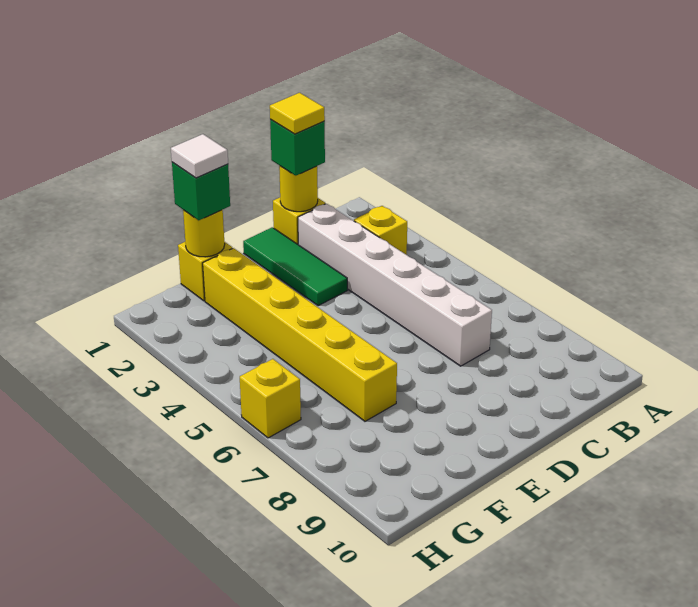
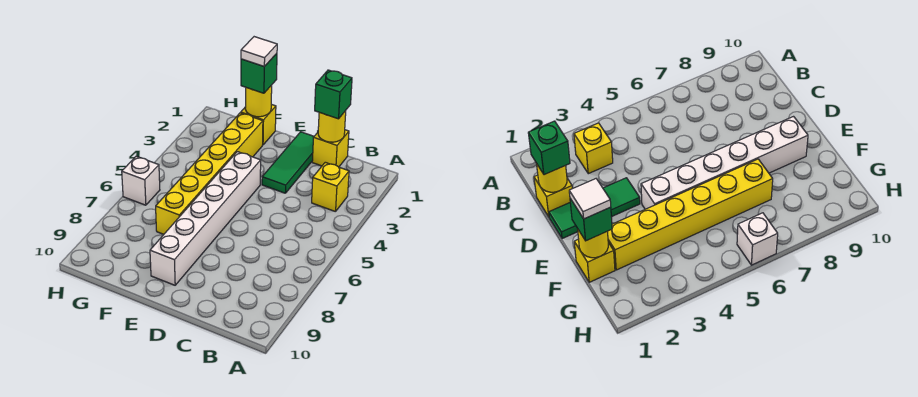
yellow 1x1 tile [270,93,325,134] -> none
white 1x6 brick [298,204,492,366] -> white 1x6 brick moved to [150,152,261,285]
yellow 1x1 brick [240,359,301,438] -> white 1x1 brick [122,156,160,205]

